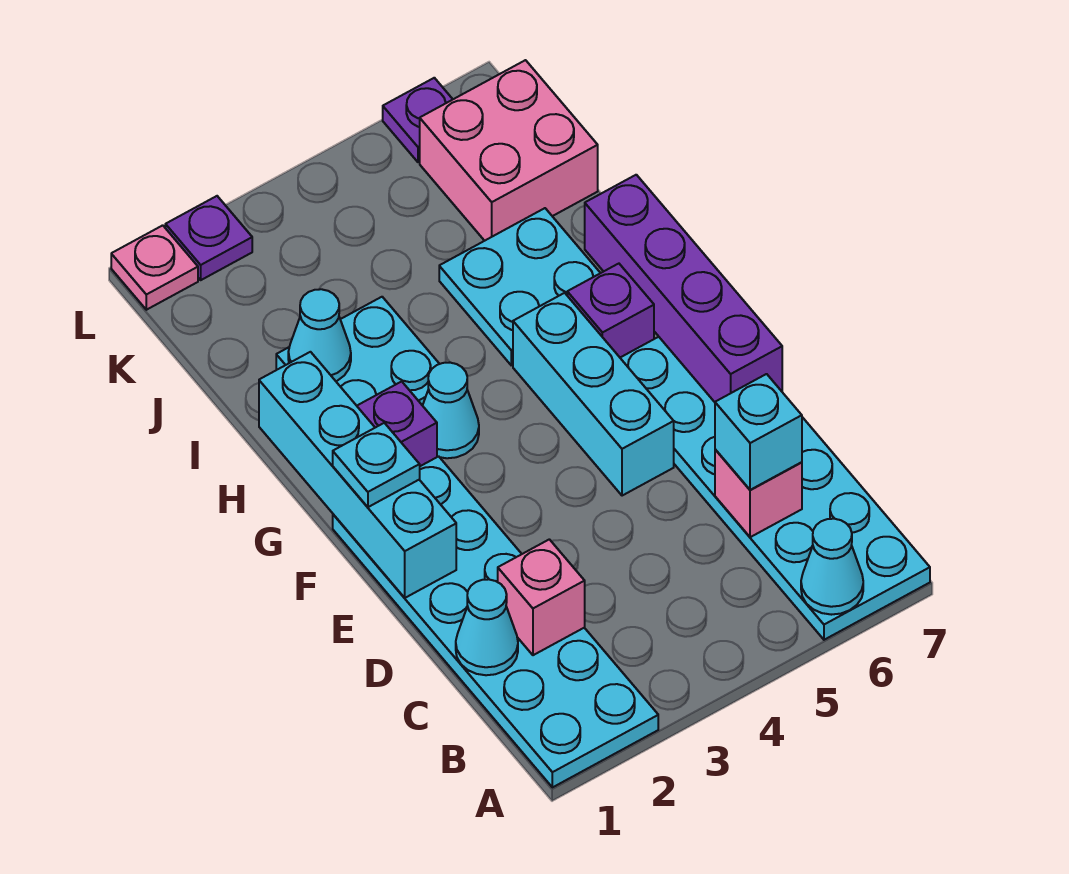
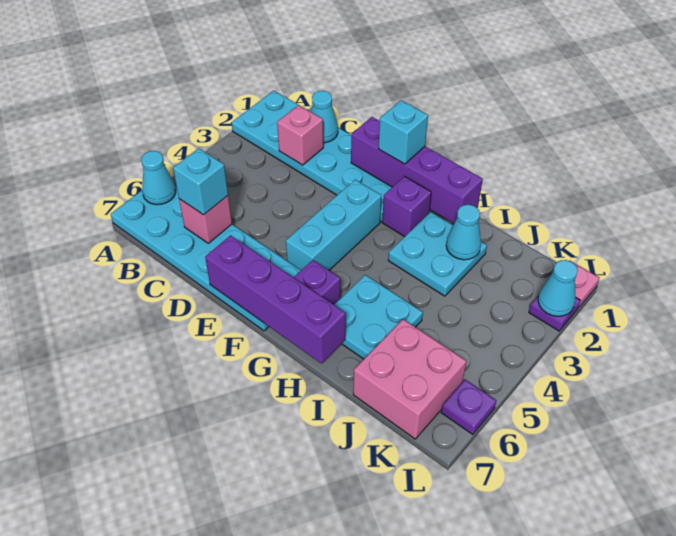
cyan 1x4 brick [259,352,456,598] -> purple 1x4 brick [351,117,483,223]
cyan 1x3 brick [513,293,674,496] -> cyan 1x3 brick turned to [286,180,381,270]
cyan 1x1 plate [333,423,420,507] -> cyan 1x1 brick [379,101,428,164]
cyan 1x1 cone [423,363,479,458] -> cyan 1x1 cone moved to [538,260,578,316]

